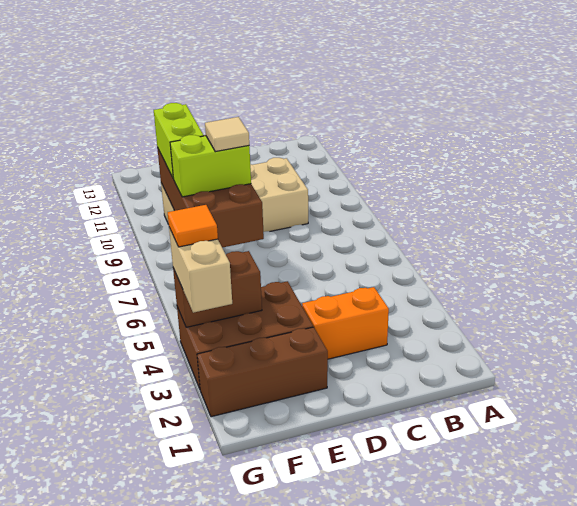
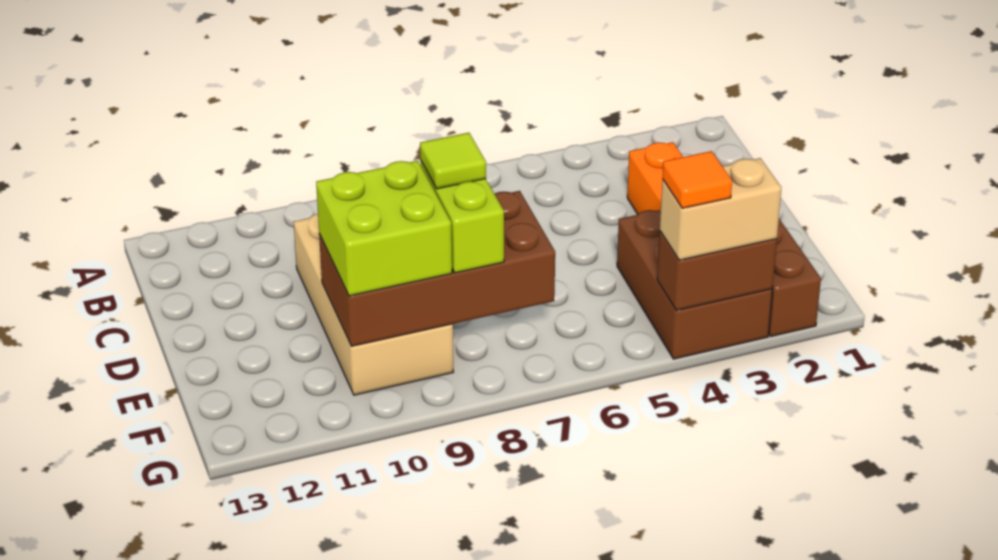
tan 1x1 tile [205,117,249,152] -> lime 1x1 tile [420,133,486,189]
brown 1x2 brick [173,251,262,327] -> brown 1x2 brick turned to [657,231,777,310]
lime 1x2 brick [154,103,204,179] -> lime 2x2 brick [316,161,452,296]

